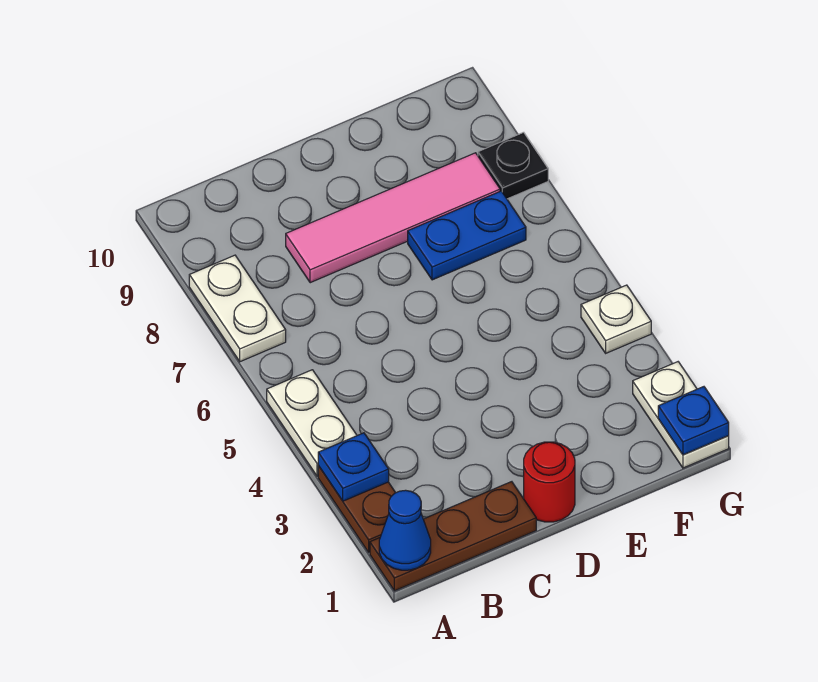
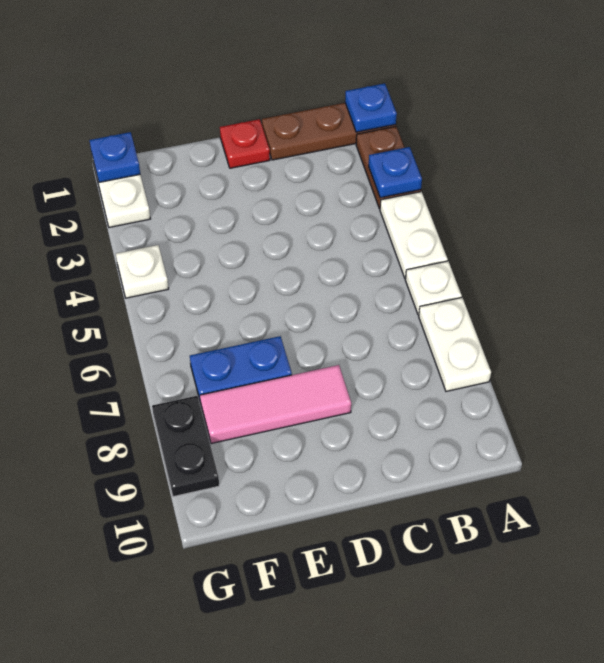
blue 1x1 cone [379,490,431,570] -> blue 1x1 plate [345,83,397,132]
none -> white 1x1 plate [405,261,462,315]
pink 1x4 tile [286,153,500,283] -> pink 1x3 tile [200,365,351,444]
red 1x1 round brick [524,442,575,522] -> red 1x1 plate [220,119,270,168]
black 1x1 plate [478,132,548,199] -> black 1x2 plate [152,396,219,497]

